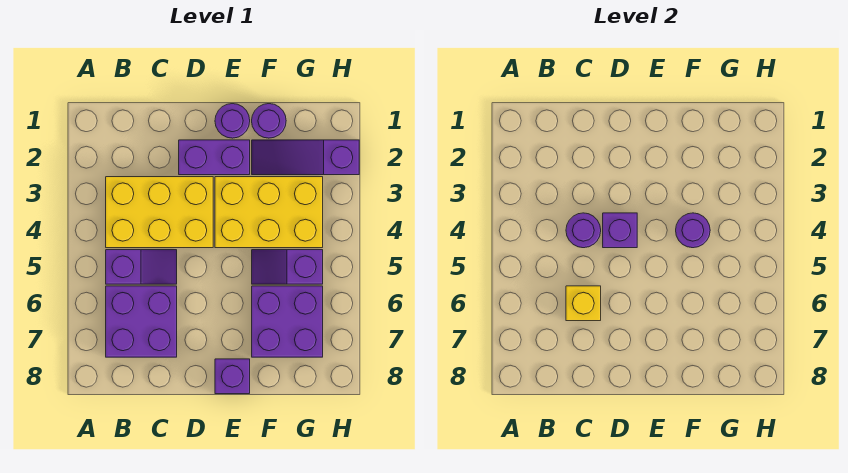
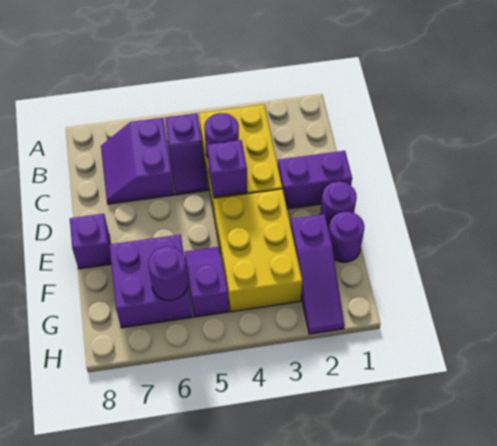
purple 2x2 brick [106,286,177,357] -> purple 2x2 slope [101,118,174,204]
yellow 1x1 brick [566,286,601,321] -> none
purple 1x2 brick [179,140,250,175] -> purple 1x2 brick turned to [278,151,352,209]
purple 1x3 slope [252,140,359,175] -> purple 1x3 slope turned to [290,214,344,334]
purple 1x1 round brick [676,213,710,248] -> purple 1x1 round brick moved to [148,247,188,300]

